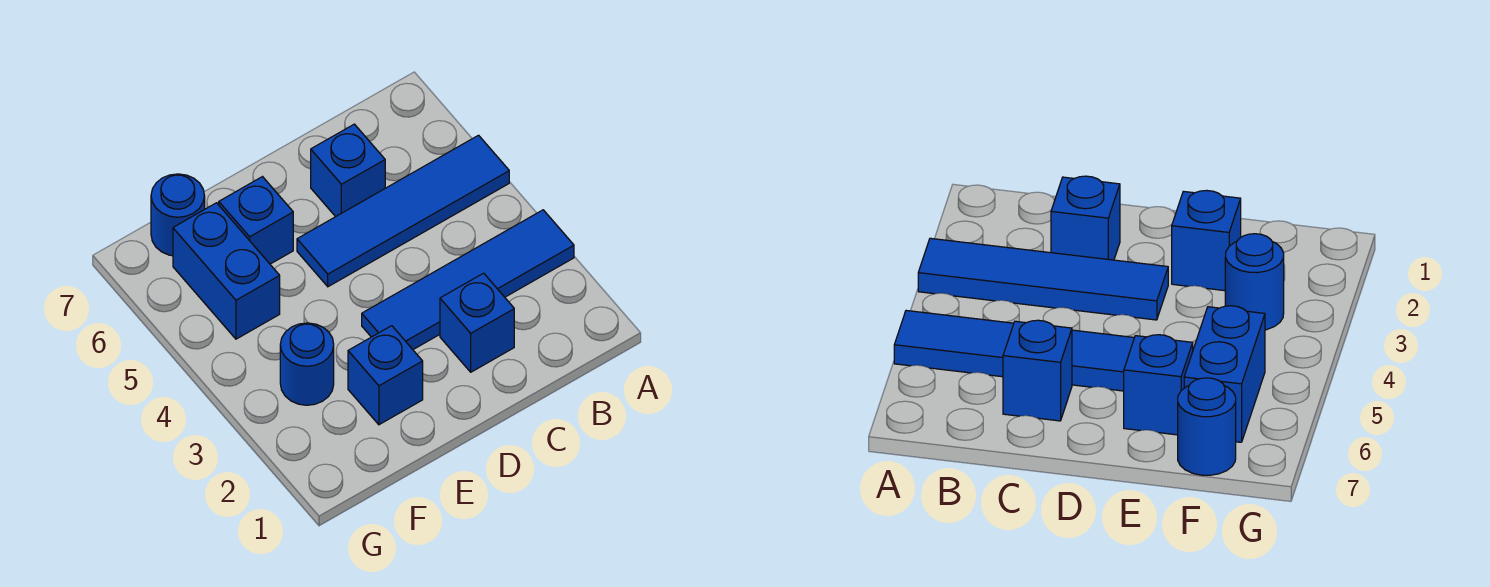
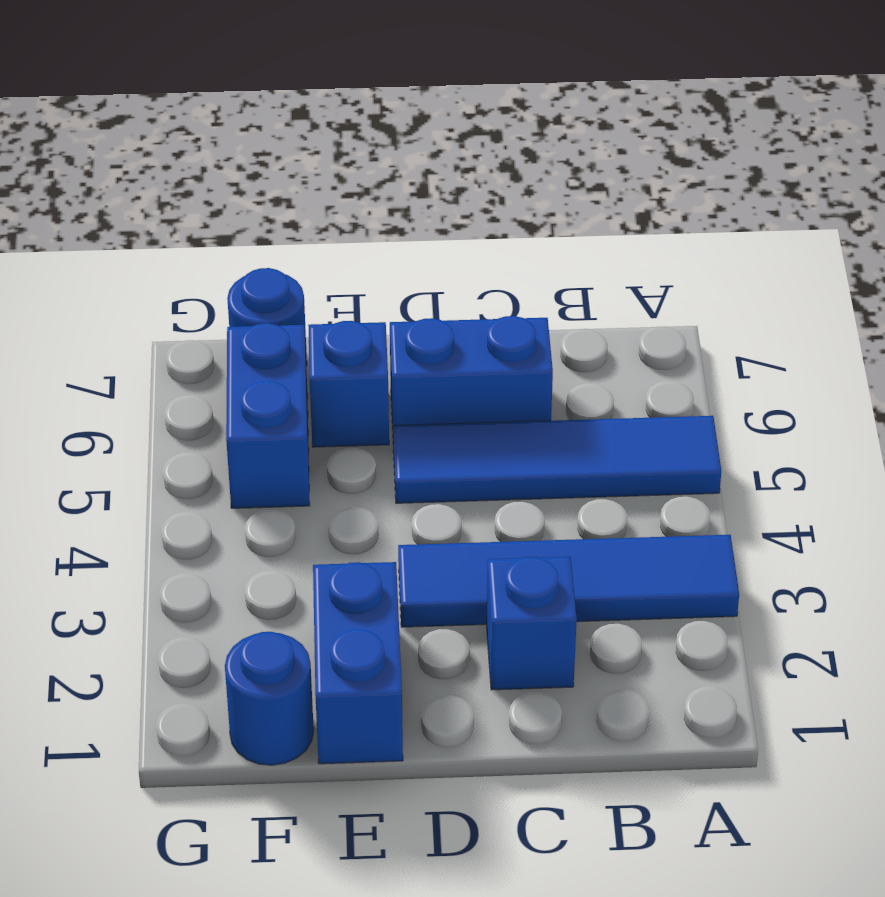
blue 1x1 brick [311,124,385,217] -> blue 1x2 brick [390,316,553,430]
blue 1x1 brick [348,326,423,425] -> blue 1x2 brick [313,562,403,764]
blue 1x1 round brick [280,323,334,405] -> blue 1x1 round brick moved to [225,632,314,765]

